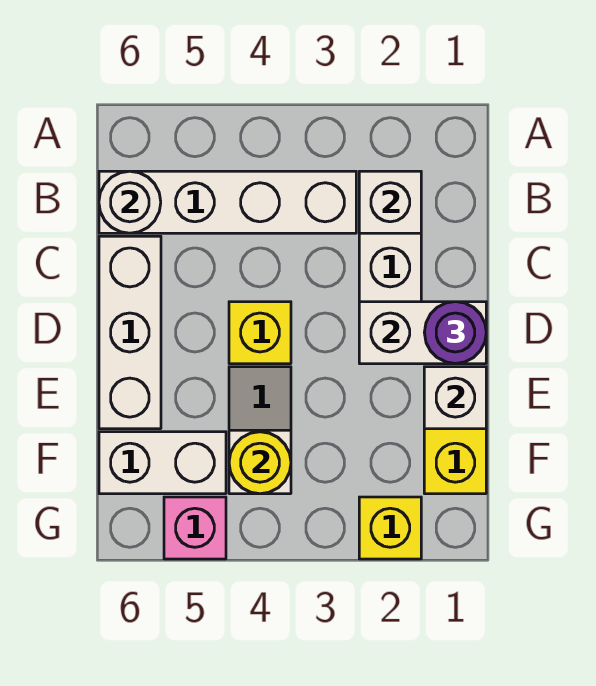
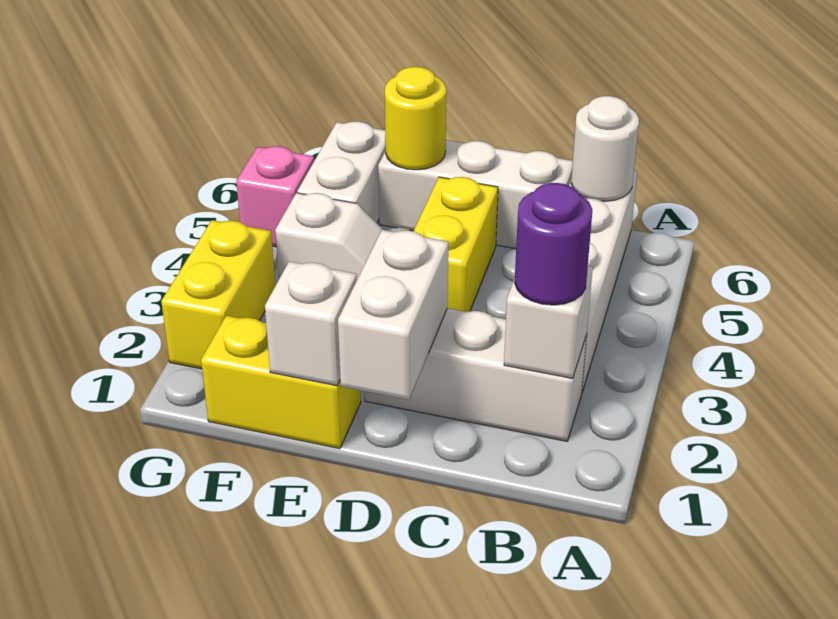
purple 1x1 round brick [424,302,486,364] -> purple 1x1 round brick moved to [515,183,592,305]
yellow 1x1 brick [229,302,291,364] -> yellow 1x2 brick [413,177,498,312]
yellow 1x1 round brick [229,432,291,494] -> yellow 1x1 round brick moved to [385,67,446,170]
yellow 1x1 brick [359,497,421,559] -> yellow 1x2 brick [161,220,275,369]

